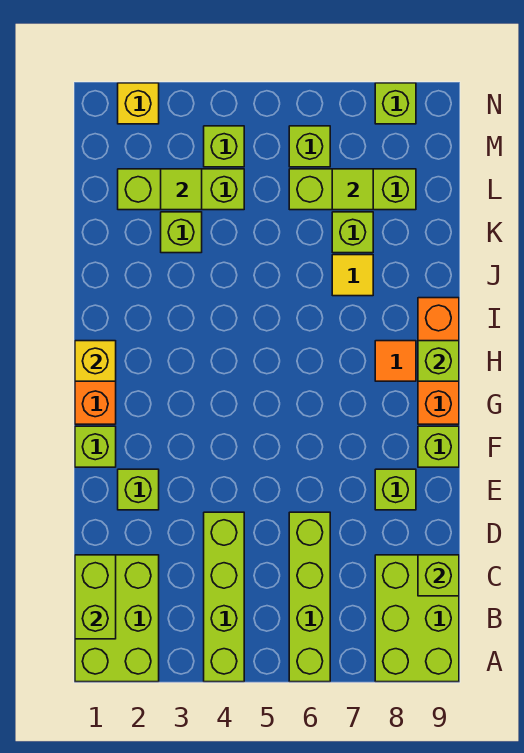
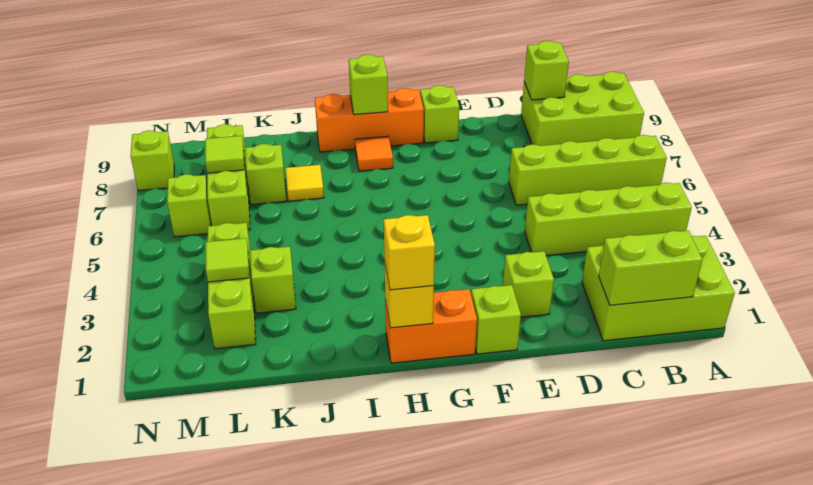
lime 1x1 brick [375,469,416,510] -> none
lime 1x1 brick [204,126,244,167] -> none
yellow 1x1 brick [118,83,159,124] -> yellow 1x1 brick moved to [384,215,435,290]

